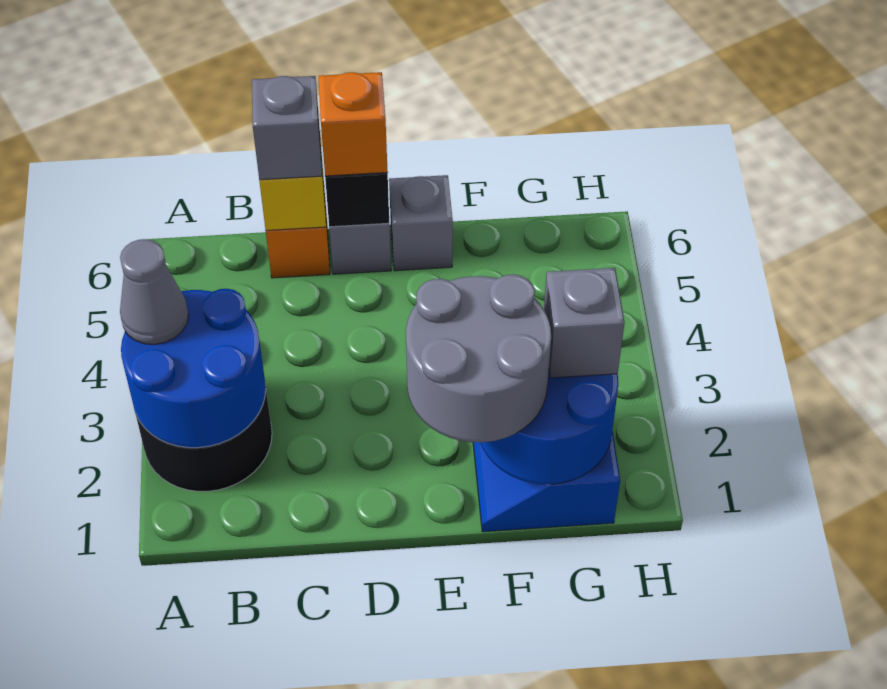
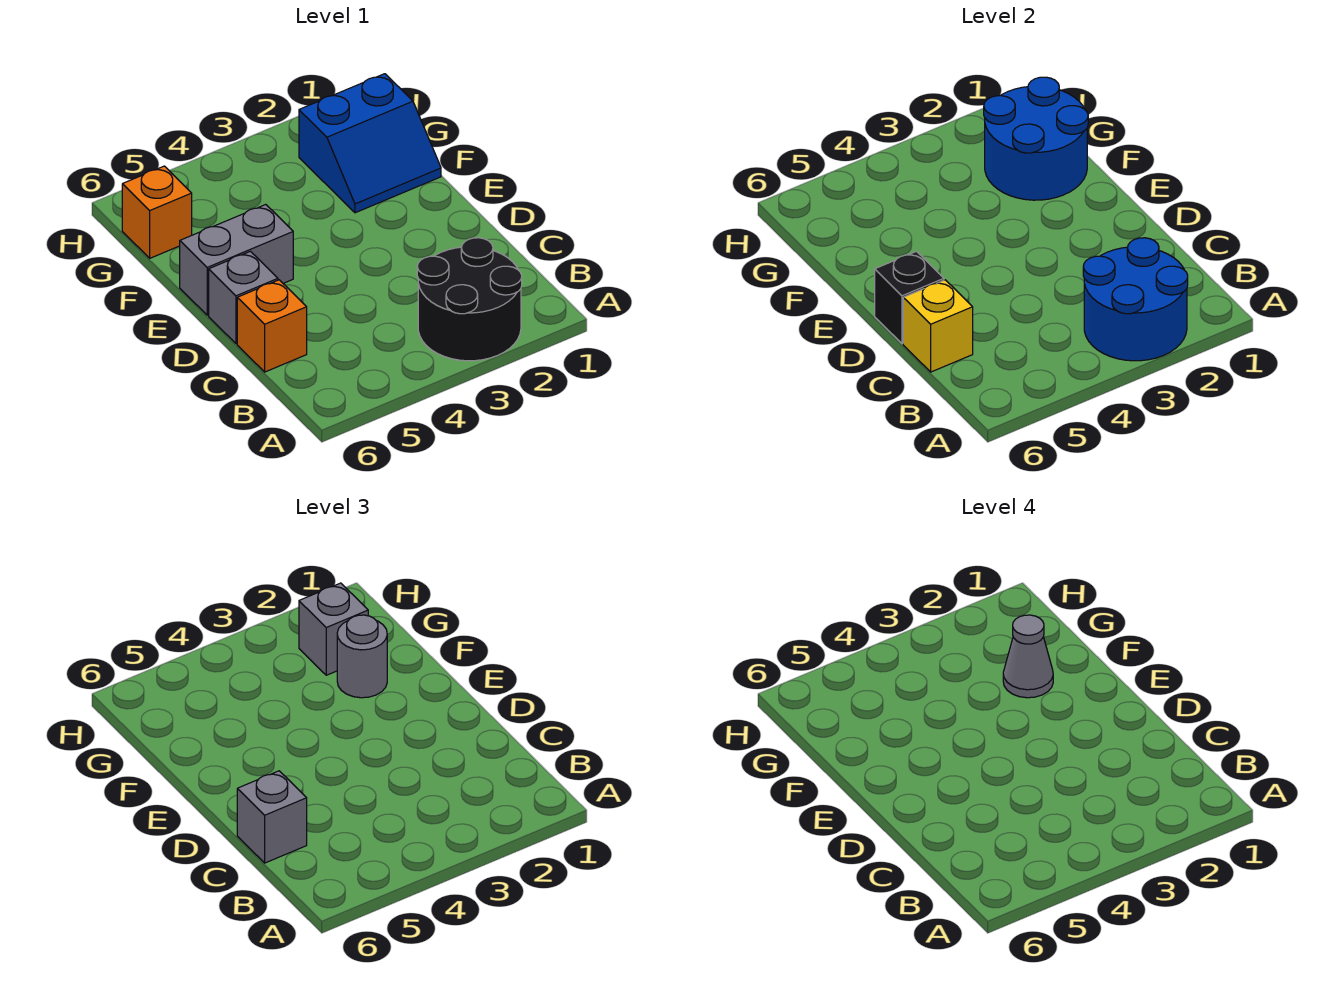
grey 1x1 cone [120,239,189,344] -> grey 1x1 cone moved to [1003,615,1053,698]
orange 1x1 brick [319,72,388,176] -> orange 1x1 brick moved to [122,166,192,258]
grey 2x2 round brick [406,274,551,442] -> grey 1x1 round brick [337,615,387,698]
grey 1x1 brick [389,175,453,271] -> grey 1x2 brick [180,205,293,315]

